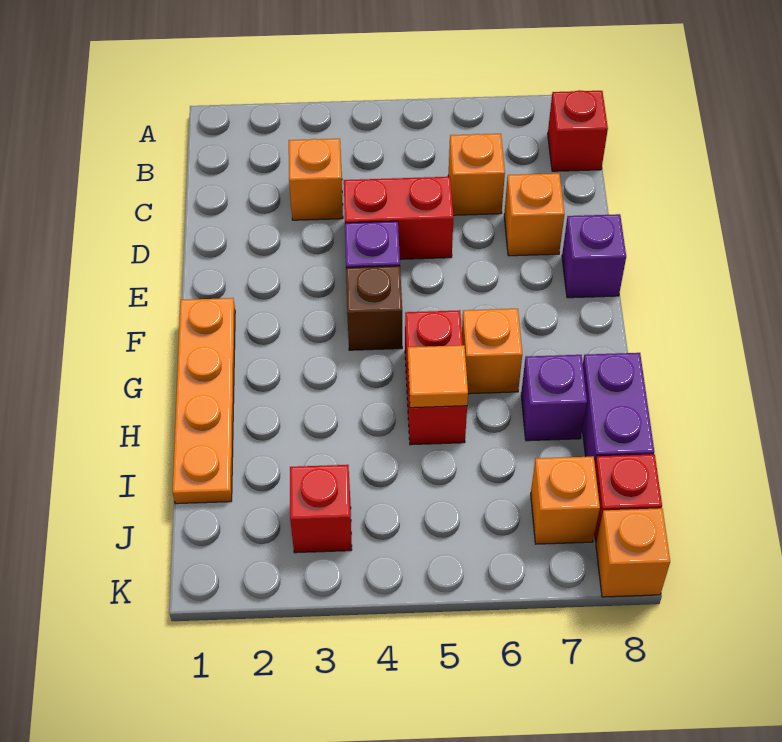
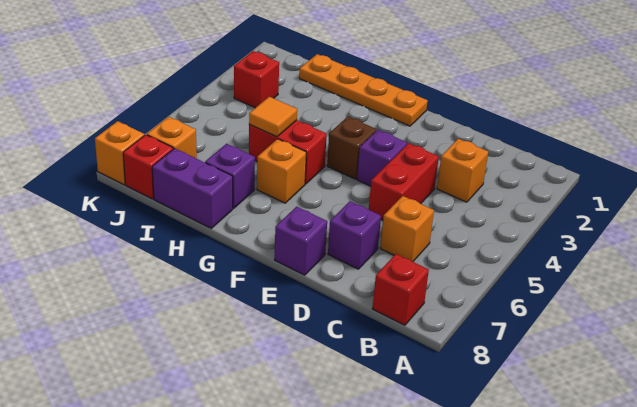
orange 1x1 brick [504,173,564,256] -> purple 1x1 brick [328,201,381,269]

